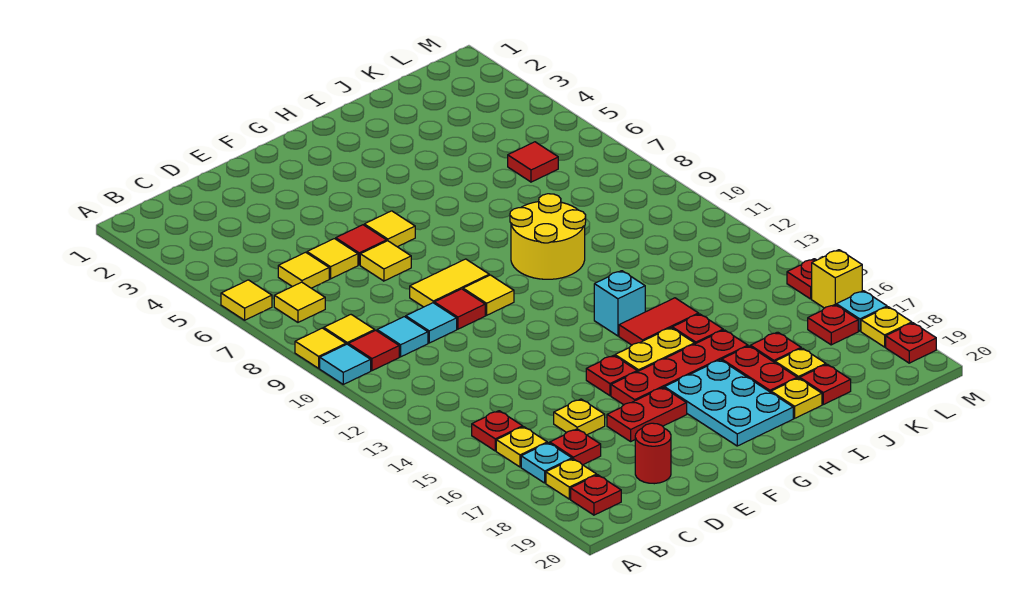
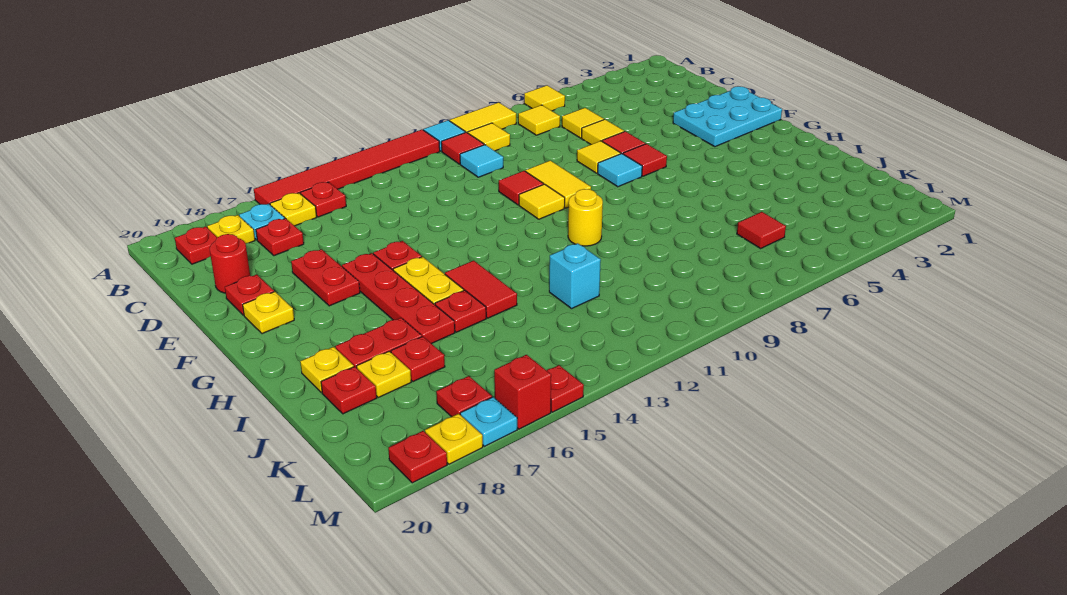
yellow 1x1 tile [295,328,346,368] -> yellow 1x2 tile [450,102,516,133]
none -> red 1x6 tile [254,130,440,204]
cyan 1x1 tile [406,303,457,343] -> cyan 1x1 tile moved to [598,154,642,187]
yellow 1x1 plate [554,399,605,435] -> yellow 1x1 plate moved to [243,291,294,334]
none -> red 1x1 plate [225,274,274,315]
yellow 1x1 tile [364,211,415,247] -> red 1x1 tile [623,144,667,176]
cyan 2x3 plate [664,360,793,446] -> cyan 2x3 plate moved to [673,86,782,147]
yellow 2x2 round brick [510,194,586,279] -> yellow 1x1 round brick [568,189,603,246]
cyan 1x1 brick [594,271,645,336] -> cyan 1x1 brick moved to [549,243,601,309]
yellow 1x1 brick [812,250,862,308] -> red 1x1 brick [494,355,551,429]

